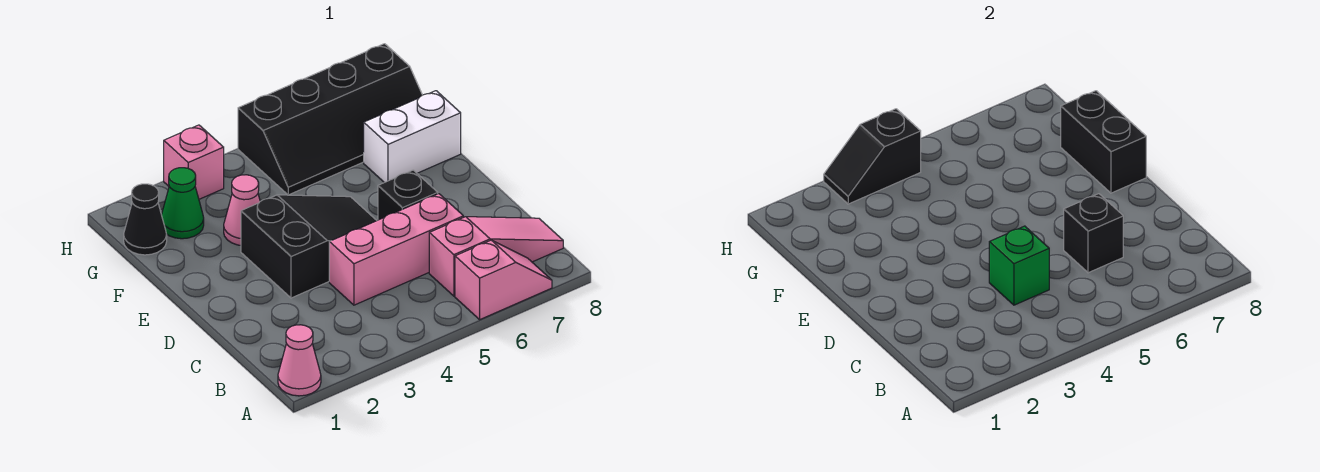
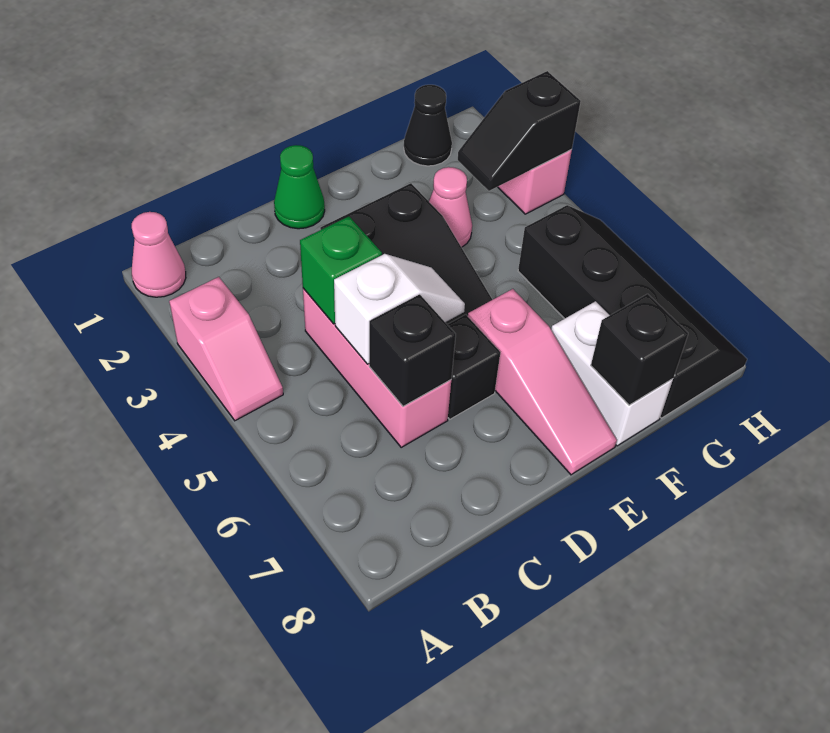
pink 1x2 slope [455,240,552,319] -> pink 1x2 slope moved to [169,277,283,421]
pink 1x3 slope [429,217,563,296] -> pink 1x3 slope moved to [468,289,617,475]
none -> white 1x2 slope [334,254,465,364]
black 1x2 brick [1061,91,1146,193] -> black 1x1 brick [591,294,688,405]
green 1x1 cone [162,168,204,239] -> green 1x1 cone moved to [274,145,325,229]
black 2x4 slope [238,44,422,195] -> black 2x4 slope turned to [518,205,747,418]
black 1x2 slope [824,109,921,204] -> black 1x2 slope turned to [458,71,581,191]

